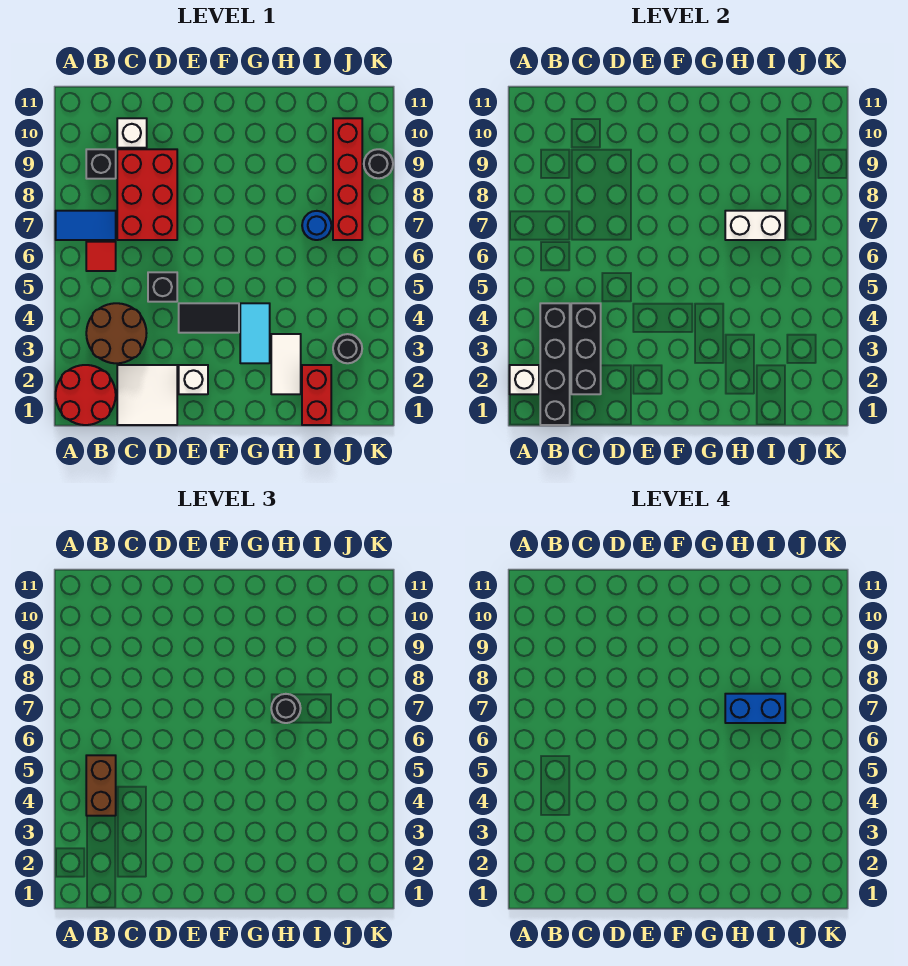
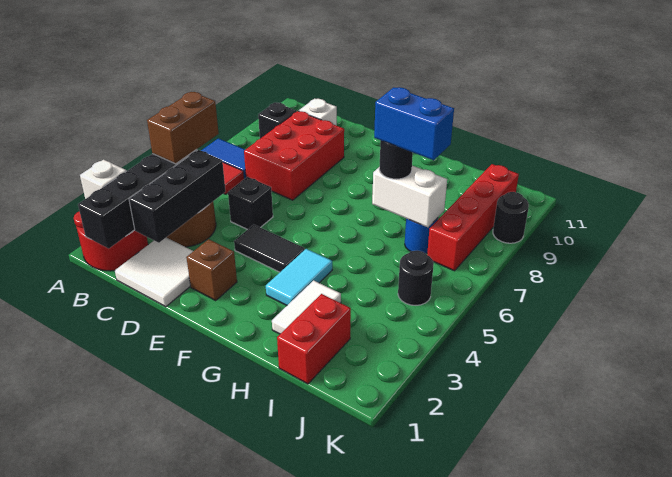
white 1x1 brick [179,365,208,394] -> brown 1x1 brick [186,239,237,300]
black 1x1 round brick [333,334,362,363] -> black 1x1 round brick moved to [398,251,434,305]

